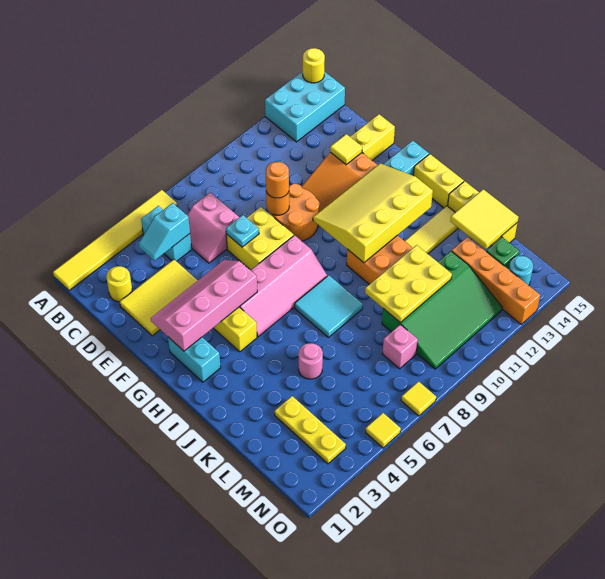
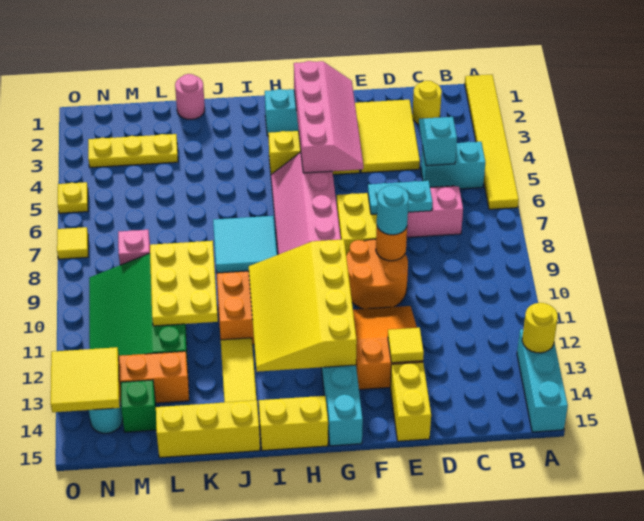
cyan 2x3 brick [265,71,345,142] -> cyan 1x3 brick [517,329,568,432]
yellow 1x1 round brick [303,48,325,83] -> yellow 1x1 round brick moved to [522,303,558,353]
cyan 1x1 plate [226,215,259,247] -> cyan 1x2 plate [368,181,432,214]
orange 1x1 round brick [265,162,289,198] -> cyan 1x1 round brick [377,185,409,235]
yellow 3x4 slope [313,164,433,263] -> yellow 3x4 slope turned to [249,239,357,372]
pink 1x1 round brick [299,343,323,379] -> pink 1x1 round brick moved to [175,74,205,119]
yellow 2x2 tile [450,189,518,249] -> yellow 2x2 tile moved to [51,347,120,412]
yellow 1x1 tile [366,413,401,448] -> yellow 1x1 plate [58,182,88,213]

